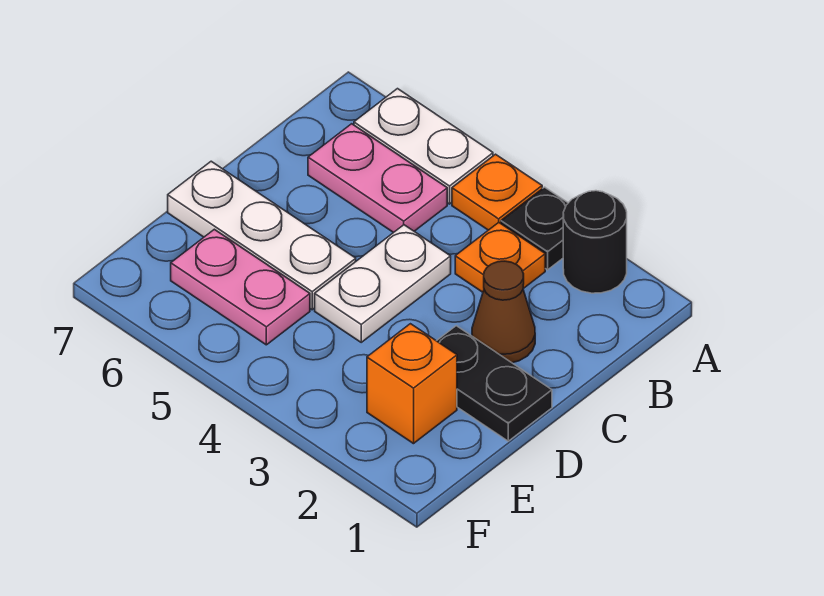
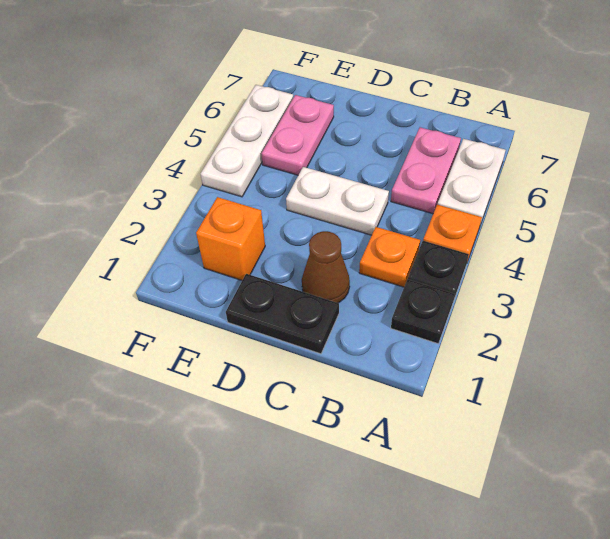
black 1x1 round brick [563,191,627,293] -> black 1x1 plate [391,279,455,344]
black 1x2 plate [437,326,552,441] -> black 1x2 plate turned to [226,274,339,354]
white 1x3 plate [168,161,356,310] -> white 1x3 plate moved to [201,85,293,197]

